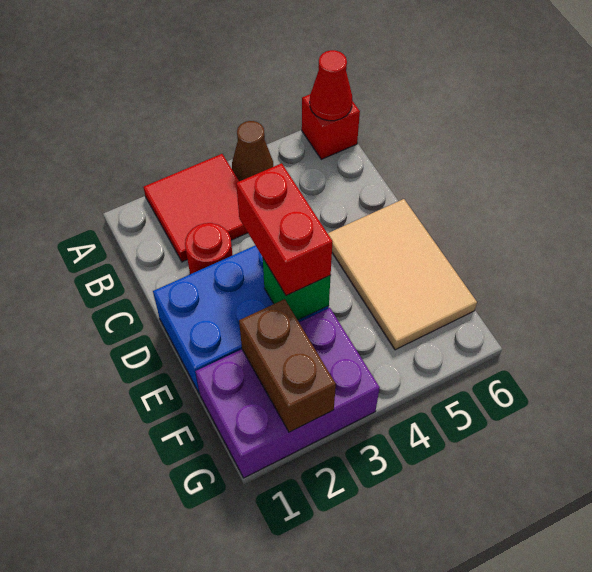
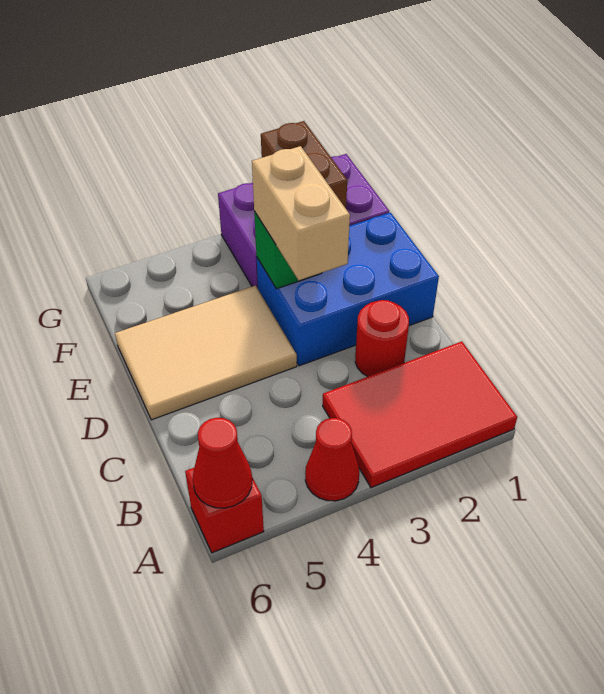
red 2x2 tile [144,154,248,262] -> red 2x3 tile [323,341,517,488]
brown 1x1 cone [232,121,273,181] -> red 1x1 cone [305,418,359,501]
red 1x2 brick [236,163,333,296] -> tan 1x2 brick [252,146,350,280]
tan 2x3 tile [328,199,477,350] -> tan 2x3 tile turned to [115,286,297,420]

